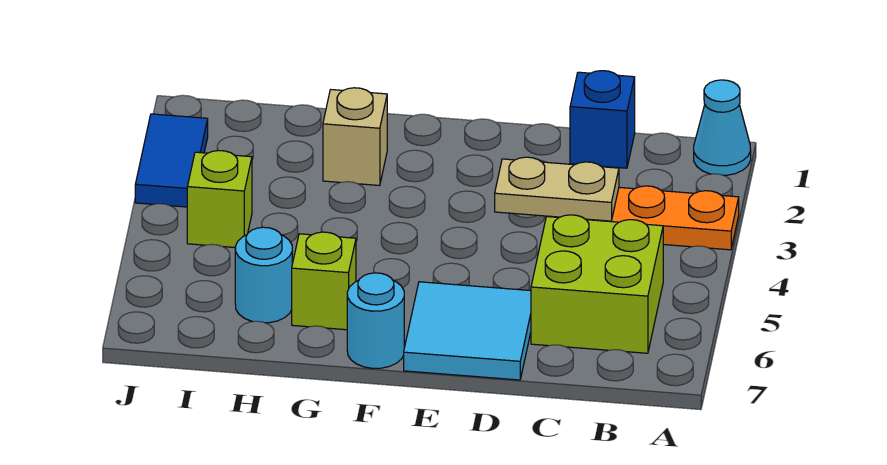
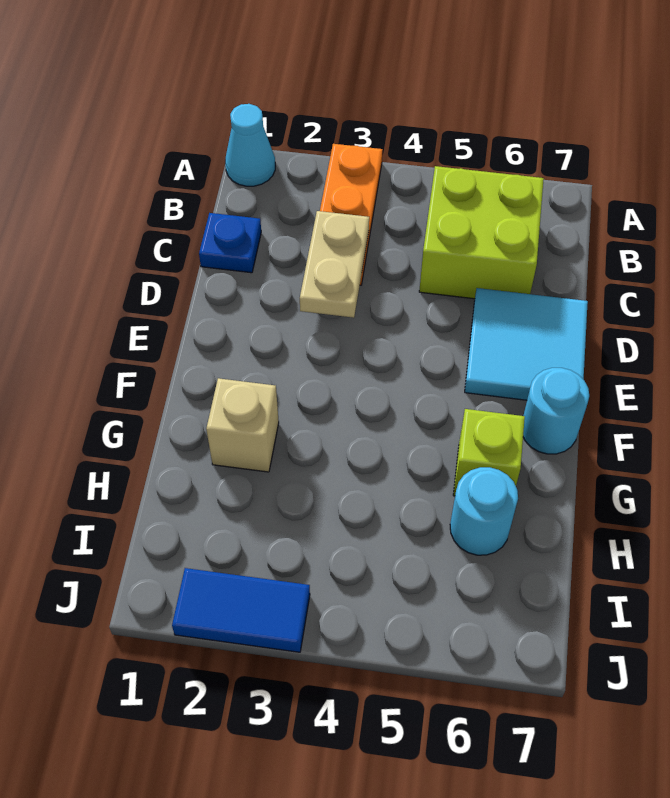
blue 1x1 brick [570,71,635,168] -> blue 1x1 plate [199,213,261,273]
lime 1x1 brick [187,151,252,248] -> none

